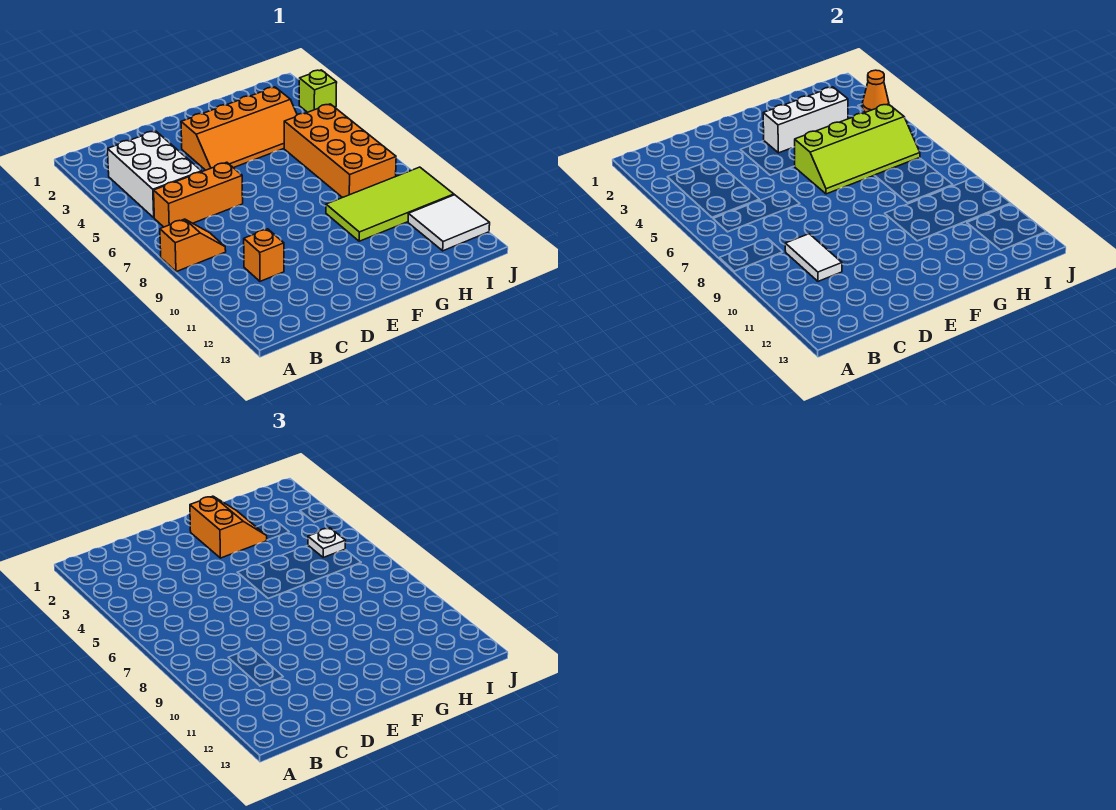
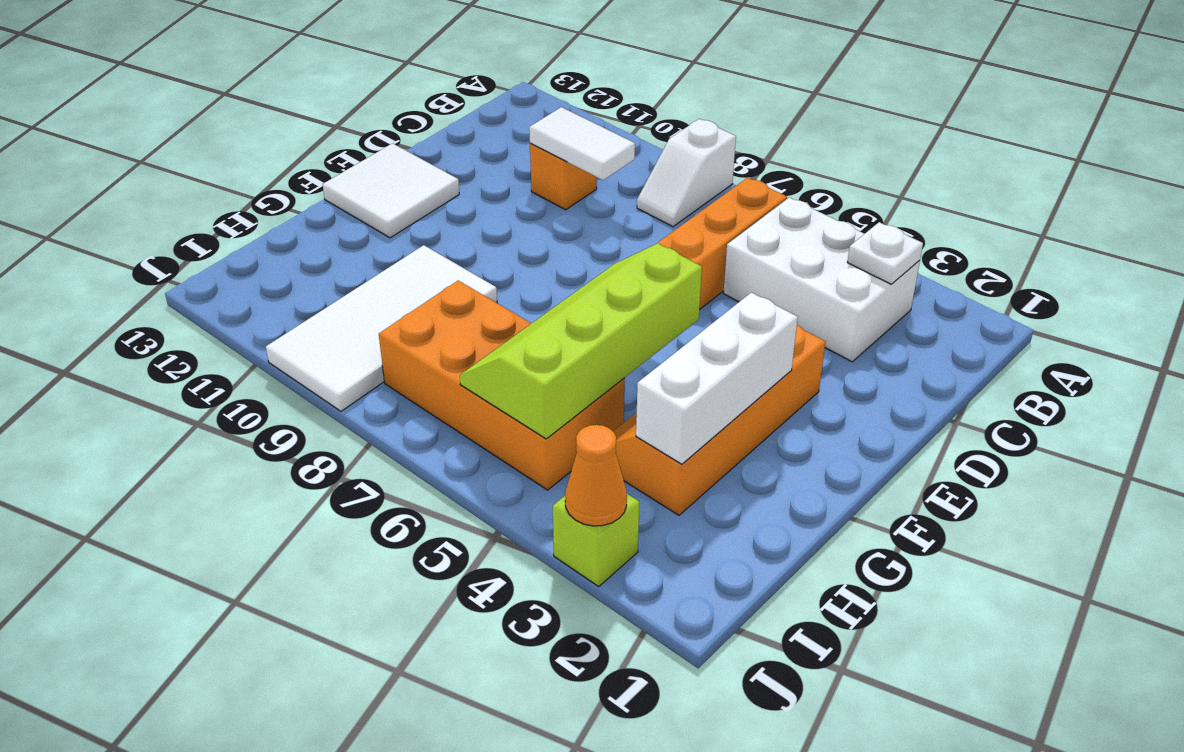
orange 1x2 slope [160,219,226,272] -> white 1x2 slope [637,119,736,227]
orange 2x2 slope [190,496,267,558] -> none
lime 2x4 tile [326,167,454,241] -> white 2x4 tile [266,245,497,411]
white 1x1 plate [308,528,346,557] -> white 1x1 plate moved to [847,222,923,284]
white 2x2 tile [408,195,490,251] -> white 2x2 tile moved to [322,143,459,238]

